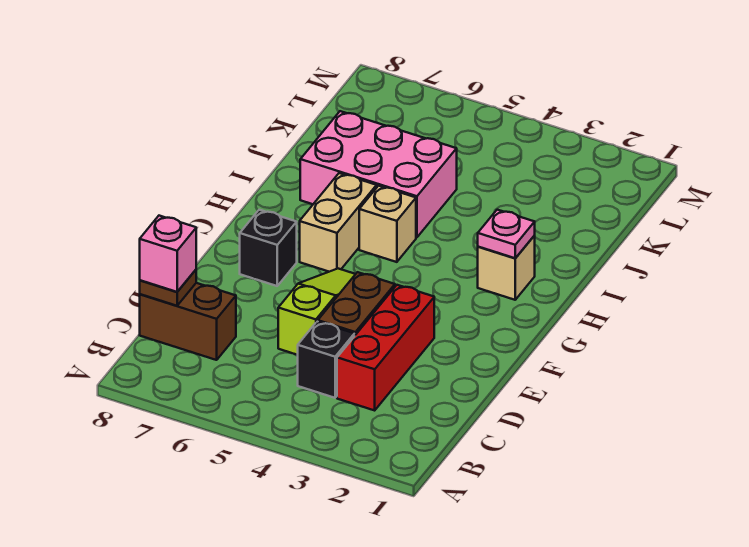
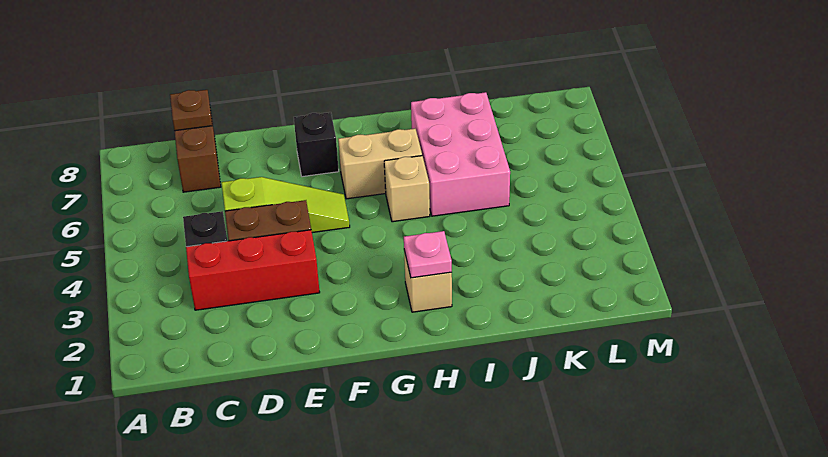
pink 1x1 brick [140,216,196,292] -> none

